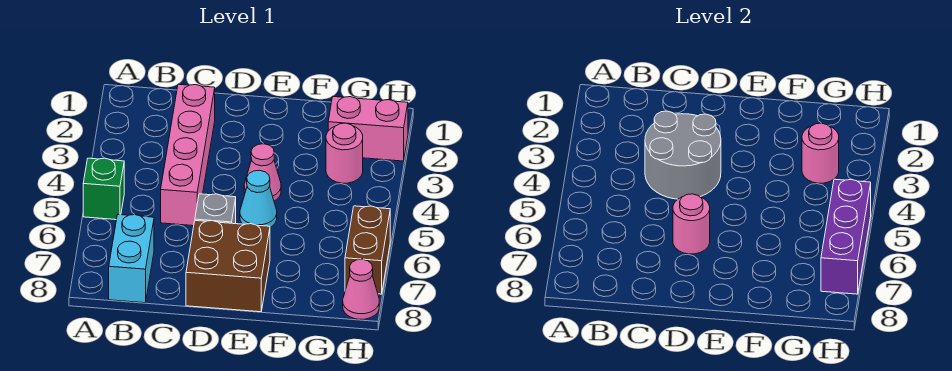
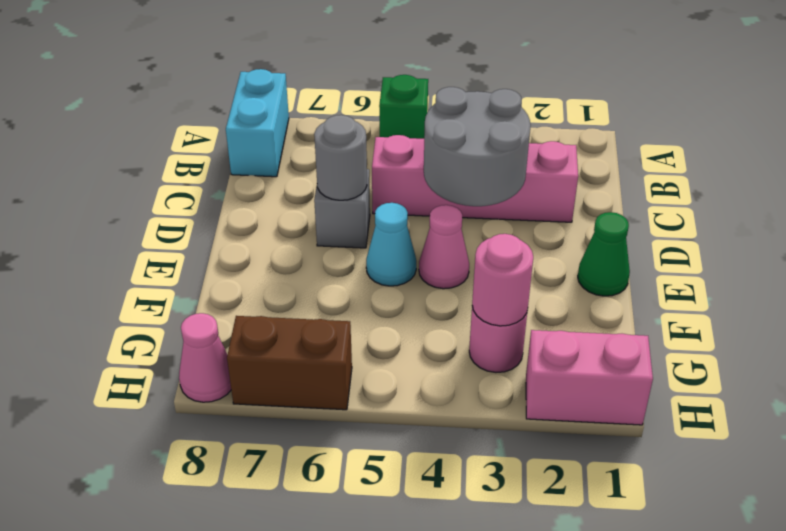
cyan 1x2 brick [109,215,154,303] -> cyan 1x2 brick turned to [226,69,289,177]
pink 1x1 round brick [673,194,710,254] -> grey 1x1 round brick [314,115,367,200]
brown 2x2 brick [186,221,270,312] -> none
none -> green 1x1 cone [578,212,630,296]
pink 1x2 brick [328,97,408,161] -> pink 1x2 brick turned to [526,330,653,425]
purple 1x3 brick [821,179,871,294] -> none

